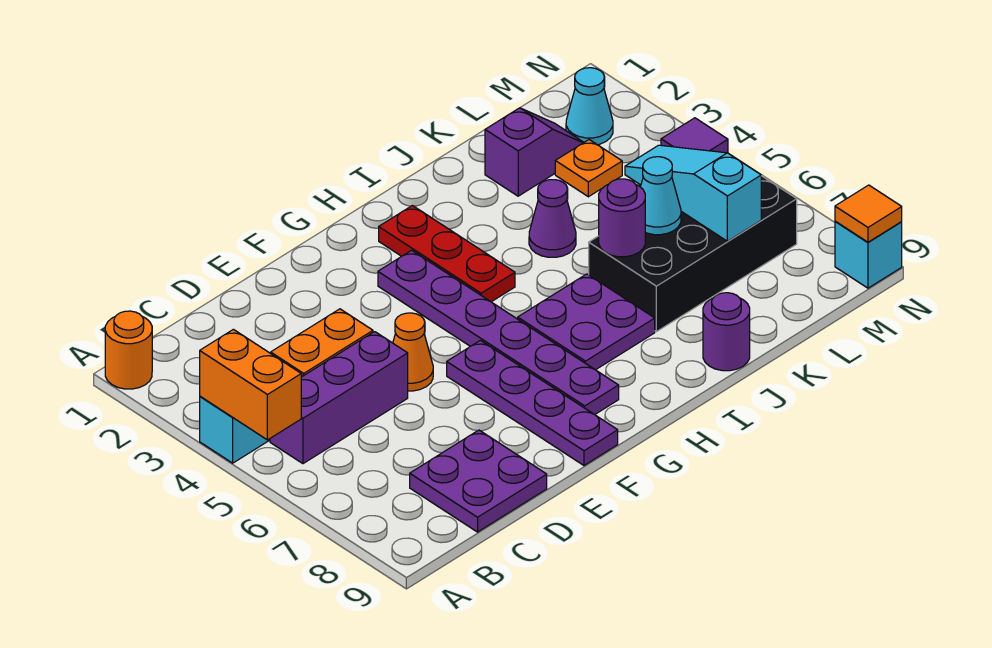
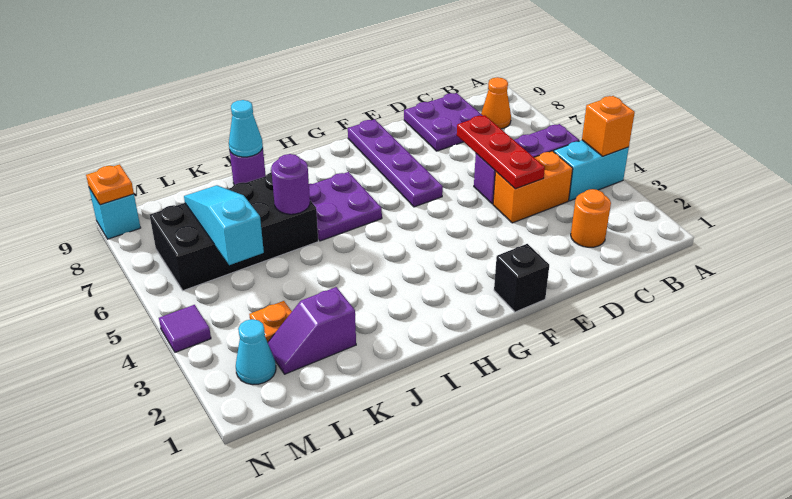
orange 1x1 round brick [105,311,152,389] -> orange 1x1 round brick moved to [571,189,611,247]
orange 1x2 brick [200,329,301,440] -> orange 1x1 brick [582,96,635,156]
orange 1x1 cone [393,313,433,391] -> orange 1x1 cone moved to [481,77,511,129]
none -> black 1x1 brick [494,244,549,312]
purple 1x6 plate [378,250,619,415] -> none
red 1x3 plate [379,206,515,302] -> red 1x3 plate moved to [457,115,545,189]
purple 1x1 cone [529,180,576,257] -> none
cyan 1x1 cone [641,157,681,235] -> cyan 1x1 cone moved to [229,100,263,157]
cyan 1x3 slope [625,145,761,241] -> cyan 1x3 slope turned to [184,185,264,265]
orange 1x1 tile [835,185,902,242] -> orange 1x1 plate [86,164,134,205]

